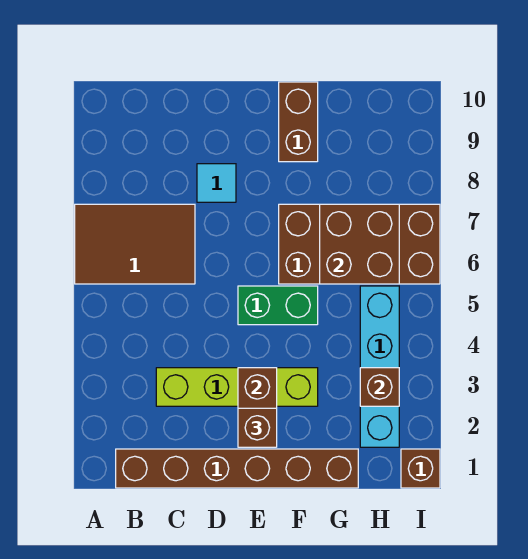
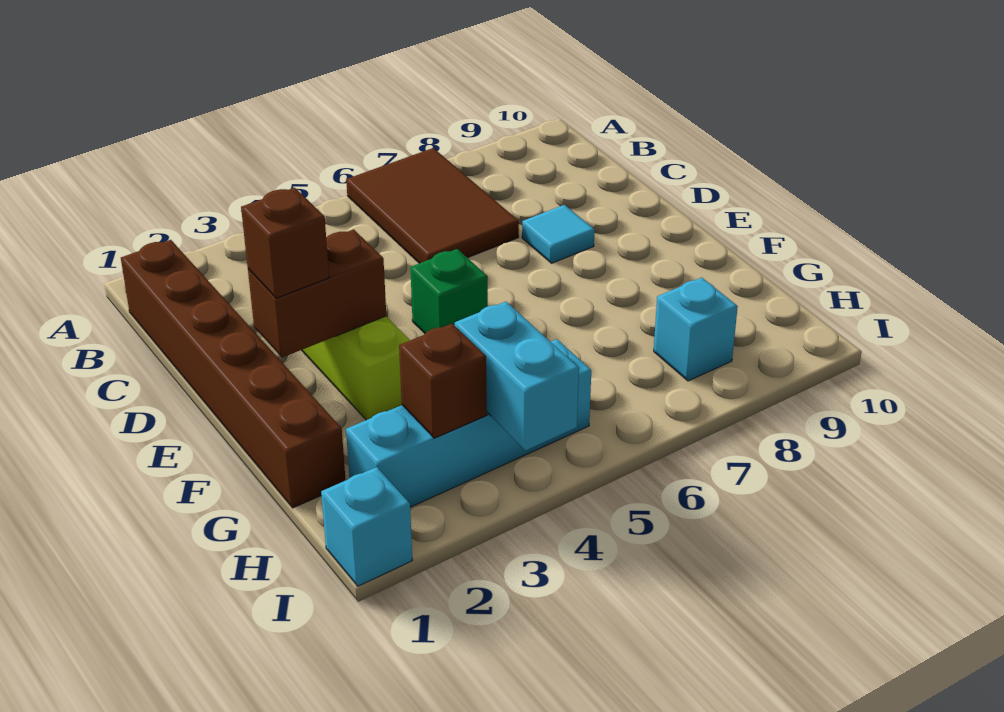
green 1x2 brick [238,286,318,325] -> green 1x1 brick [410,249,488,333]
brown 2x4 brick [279,204,440,284] -> none
brown 1x2 brick [279,82,318,162] -> none
brown 2x2 brick [320,204,399,284] -> none
none -> cyan 1x2 brick [455,302,579,450]
none -> cyan 1x1 brick [654,278,738,381]
brown 1x1 brick [401,449,440,488] -> cyan 1x1 brick [321,467,412,586]

